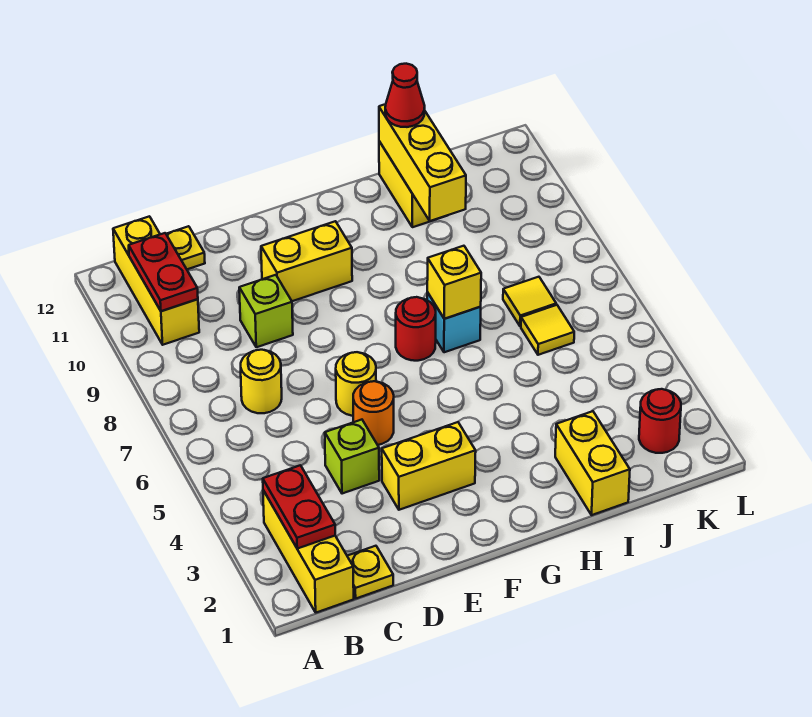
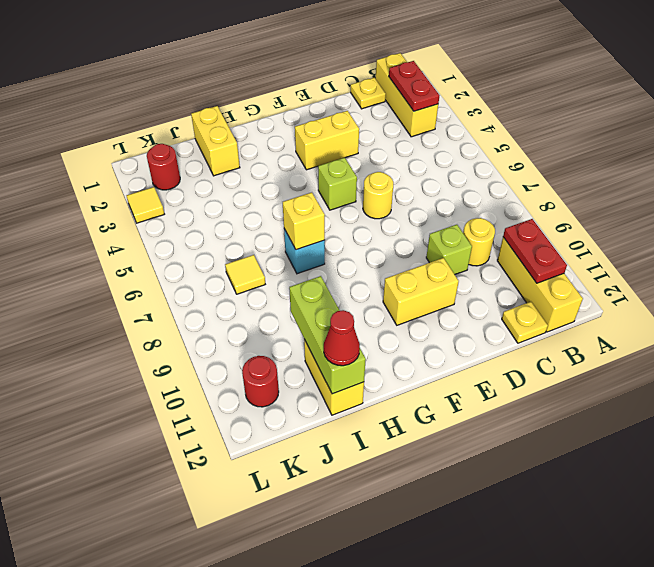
yellow 1x1 round brick [241,350,282,413] -> yellow 1x1 round brick moved to [463,218,495,266]
lime 1x1 brick [325,420,379,494] -> lime 1x1 brick moved to [318,158,357,210]
orange 1x1 round brick [353,381,394,445] -> none
red 1x1 round brick [396,297,436,361] -> red 1x1 round brick moved to [242,356,279,407]
yellow 1x3 brick [379,104,466,221] -> lime 1x3 brick [289,276,366,394]
yellow 1x1 tile [521,305,574,355] -> yellow 1x1 tile moved to [127,187,164,223]

